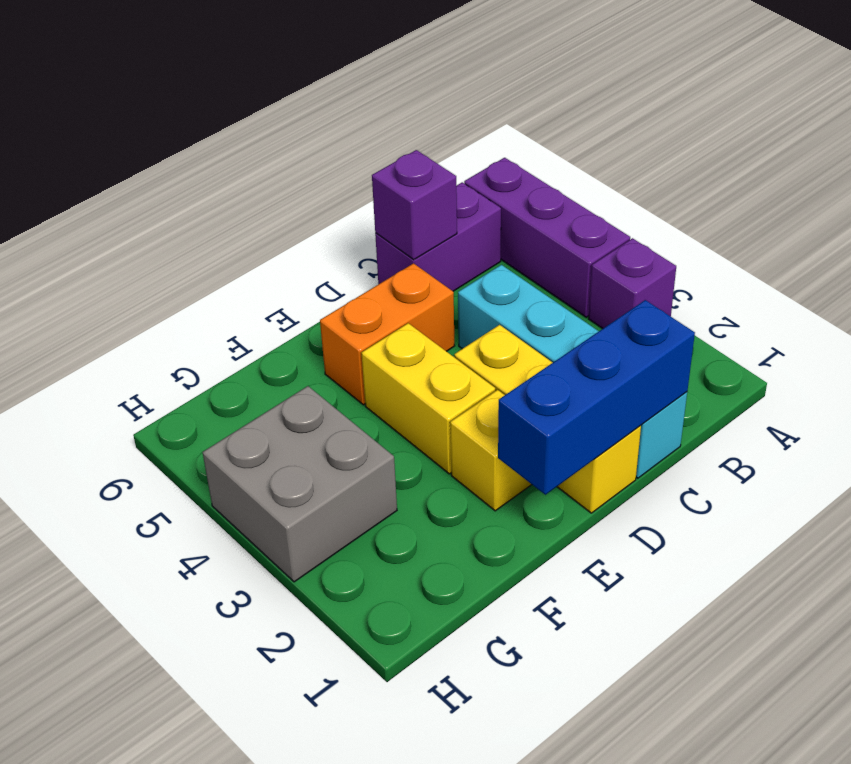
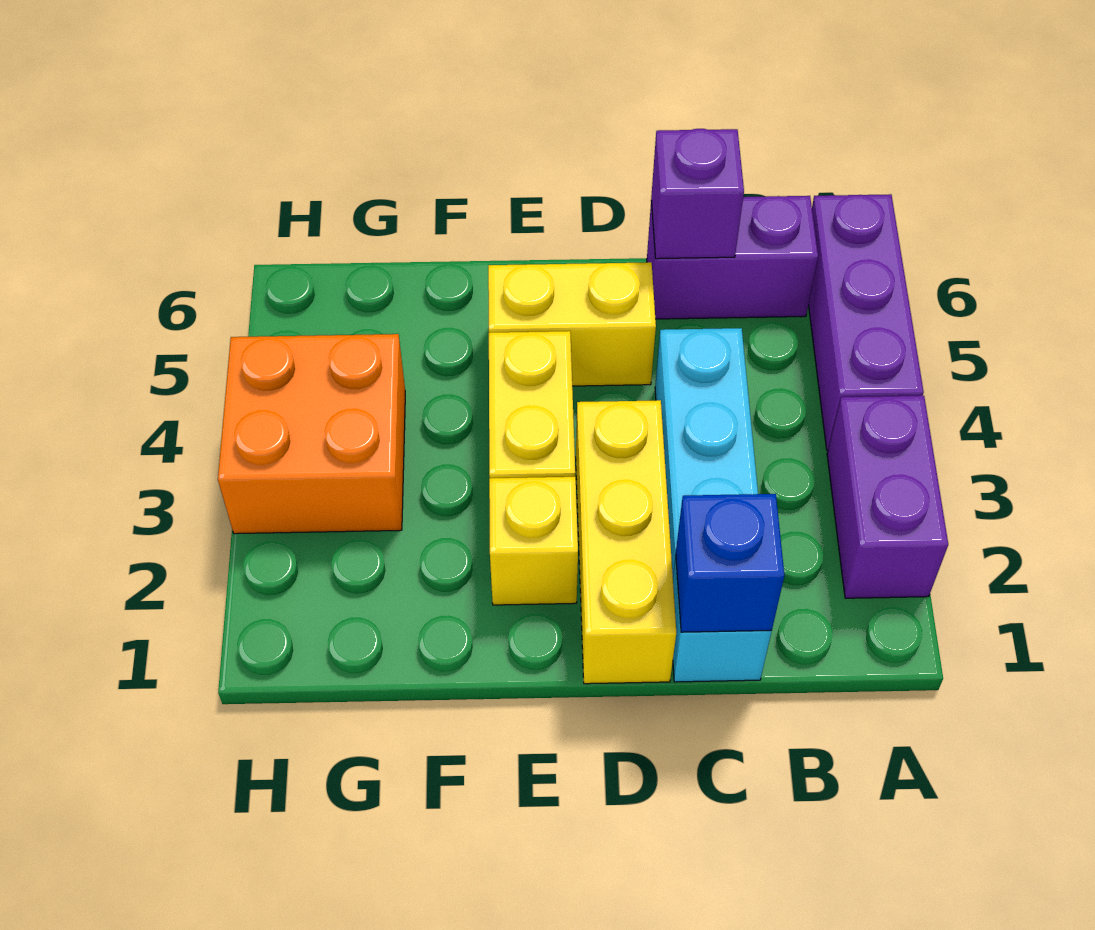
purple 1x1 brick [588,238,676,329] -> purple 1x2 brick [827,396,948,598]
blue 1x3 brick [498,300,695,495] -> blue 1x1 brick [676,494,784,632]
orange 1x2 brick [320,263,455,405] -> yellow 1x2 brick [488,262,656,386]
grey 2x2 brick [203,386,397,582] -> orange 2x2 brick [218,334,405,534]

